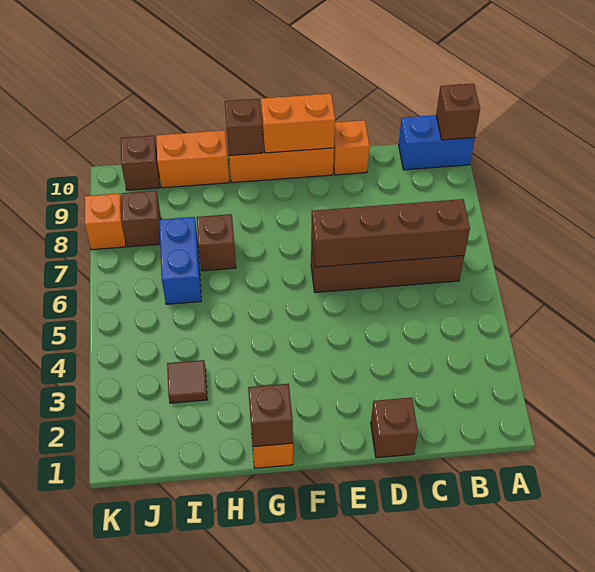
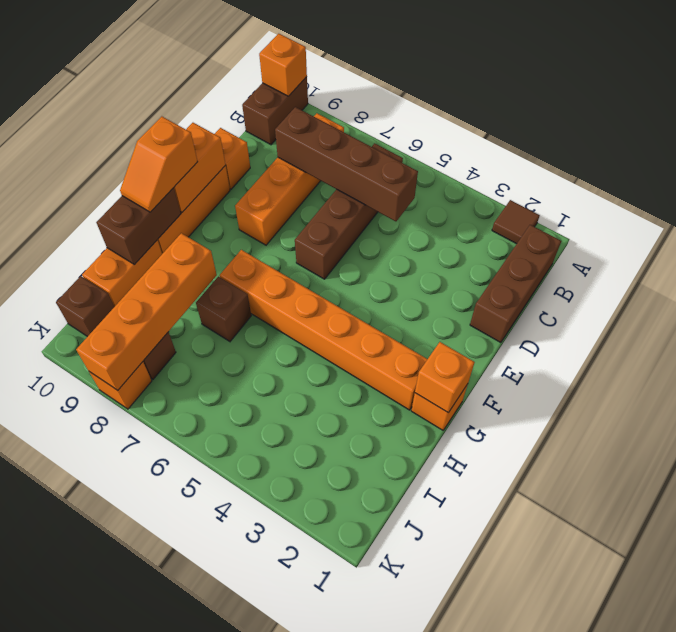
blue 1x2 brick [399,115,475,170] -> brown 1x2 brick [242,77,308,145]
brown 1x1 brick [436,84,480,140] -> orange 1x1 brick [259,34,307,96]
brown 1x4 brick [311,199,470,267] -> brown 1x4 brick turned to [275,107,418,221]
none -> orange 1x4 brick [235,113,344,245]
brown 1x1 brick [371,398,418,458] -> brown 1x3 brick [470,225,561,343]
none -> orange 1x2 slope [120,117,197,212]
brown 1x1 brick [248,384,293,447] -> orange 1x1 brick [415,342,475,413]
none -> orange 1x6 brick [220,250,427,410]
brown 1x1 brick [225,99,263,156] -> brown 1x2 brick [96,188,181,265]
none -> orange 1x4 brick [76,233,217,390]
brown 1x1 tile [167,360,207,403] -> brown 1x1 tile moved to [492,200,540,244]
blue 1x2 brick [159,217,201,304] -> none

